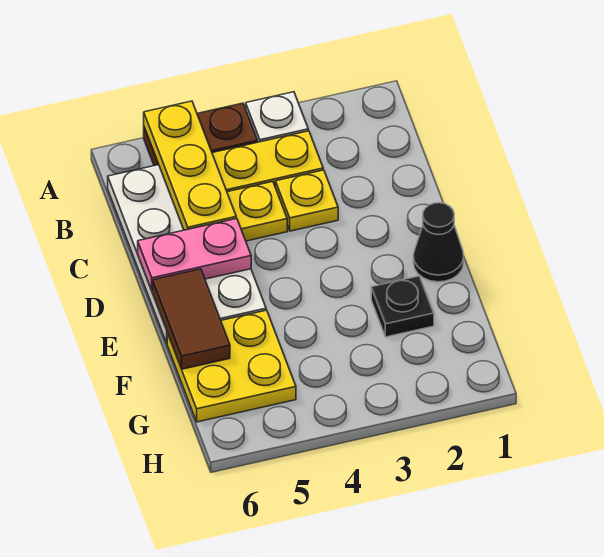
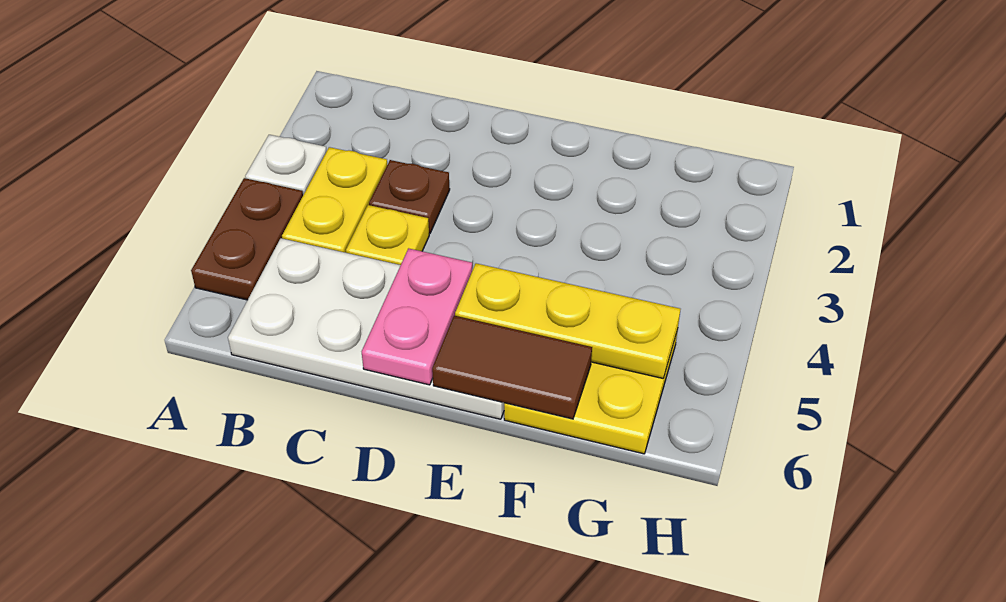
yellow 1x3 plate [144,101,236,230] -> yellow 1x3 plate moved to [455,263,680,378]
yellow 1x1 plate [275,170,338,231] -> brown 1x1 plate [369,160,450,233]
black 1x1 cone [413,203,464,282] -> none
black 1x1 plate [371,276,434,337] -> none

